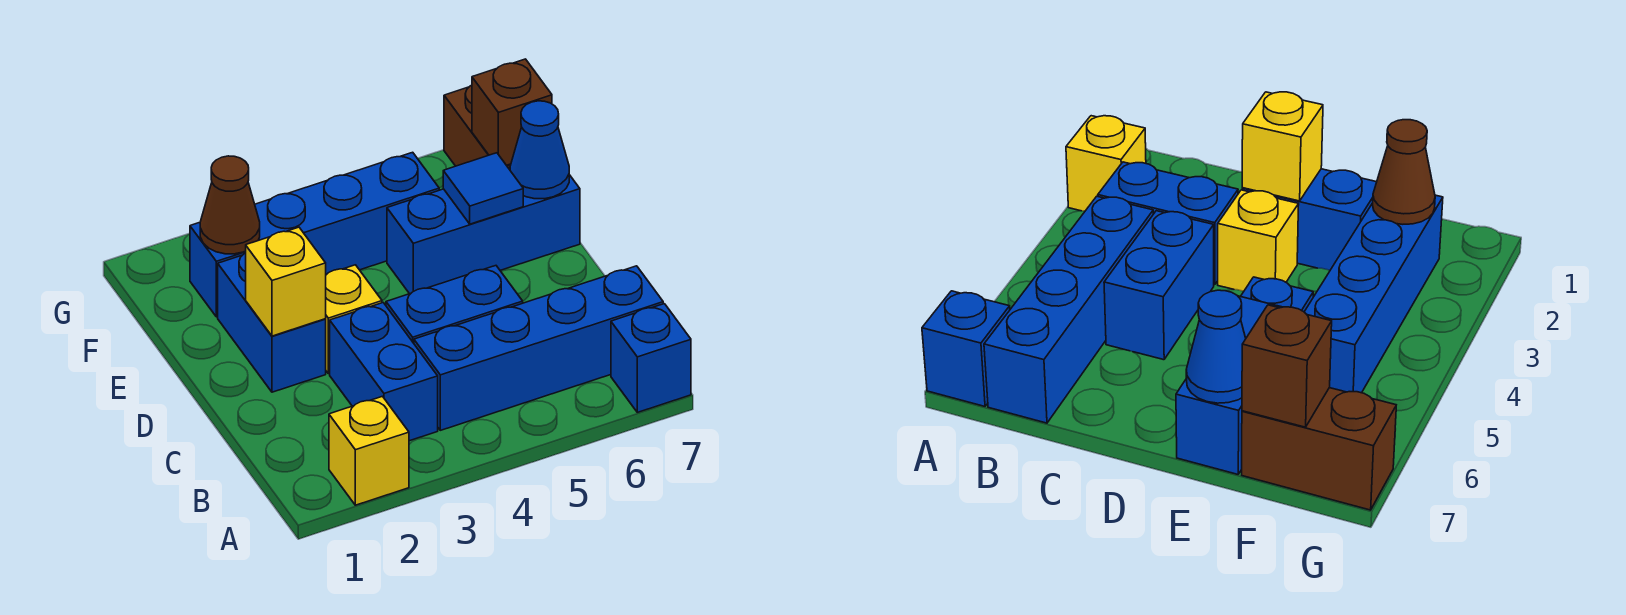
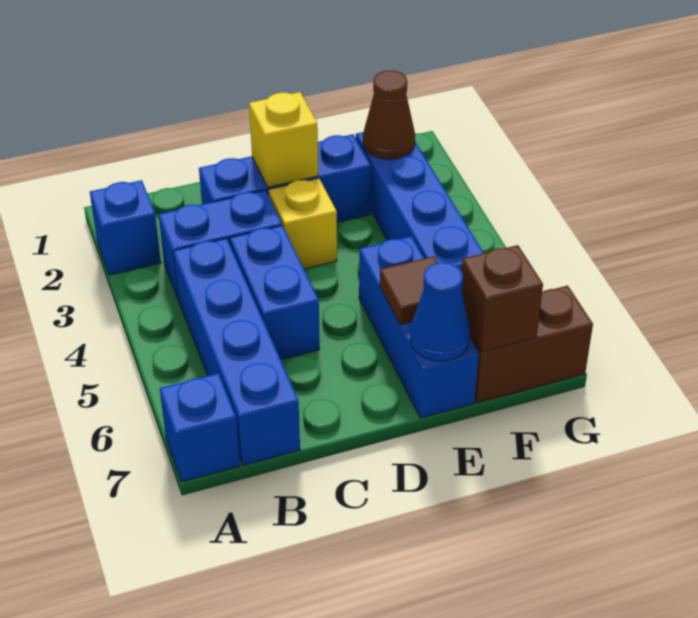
yellow 1x1 brick [329,396,409,505] -> blue 1x1 brick [90,180,161,275]
blue 1x2 brick [218,253,326,392] -> blue 1x3 brick [199,134,371,222]
blue 1x1 tile [443,153,523,224] -> brown 1x1 tile [380,256,438,325]

